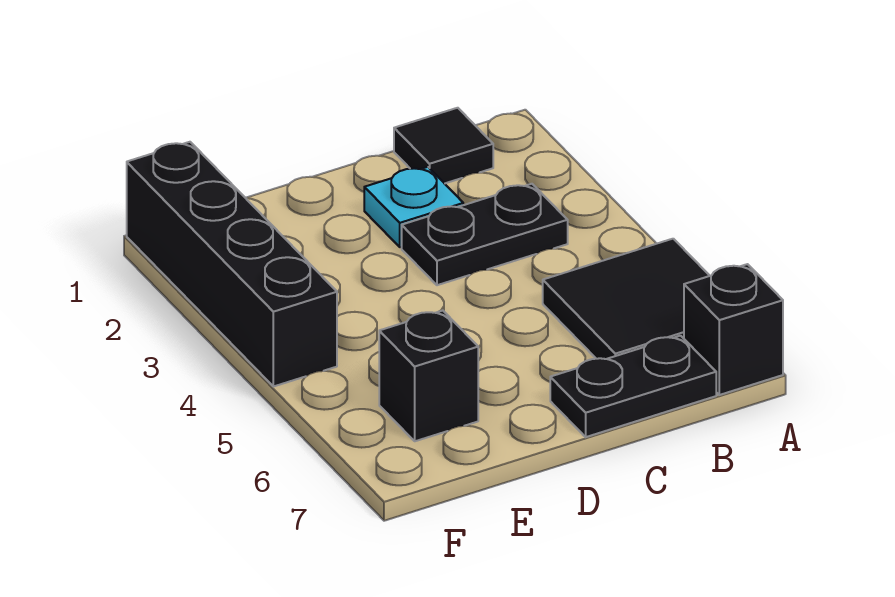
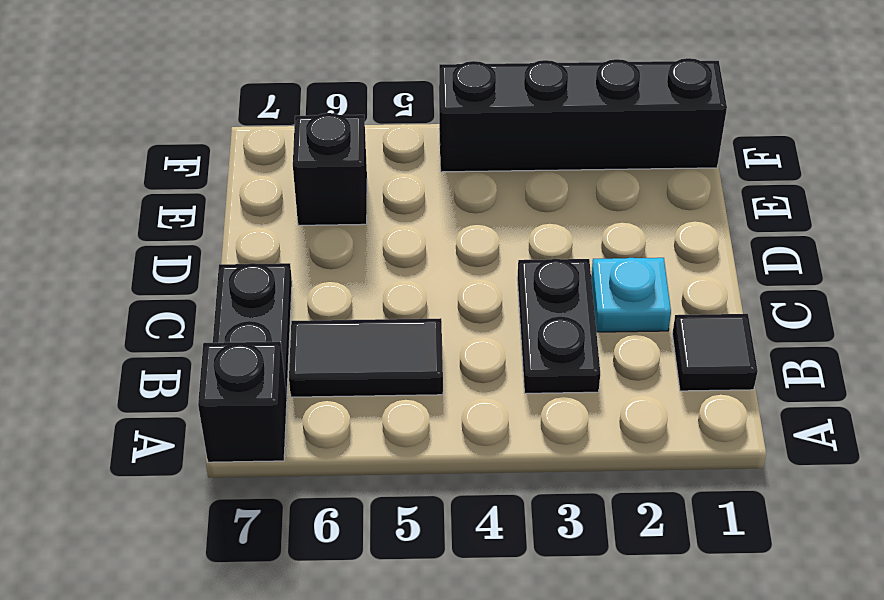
black 2x2 tile [543,239,710,359] -> black 1x2 tile [289,318,443,397]

